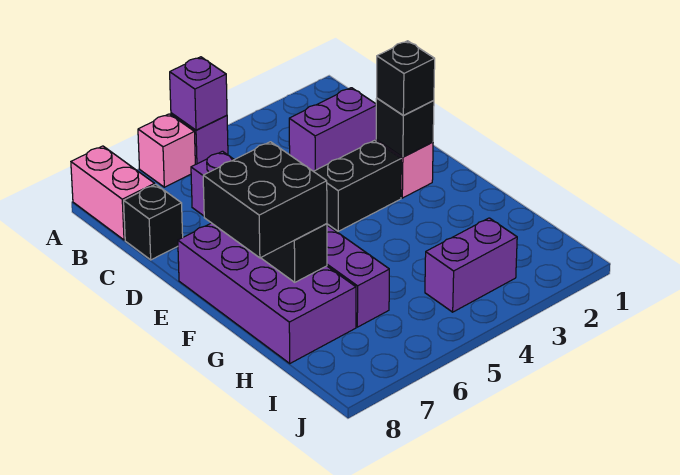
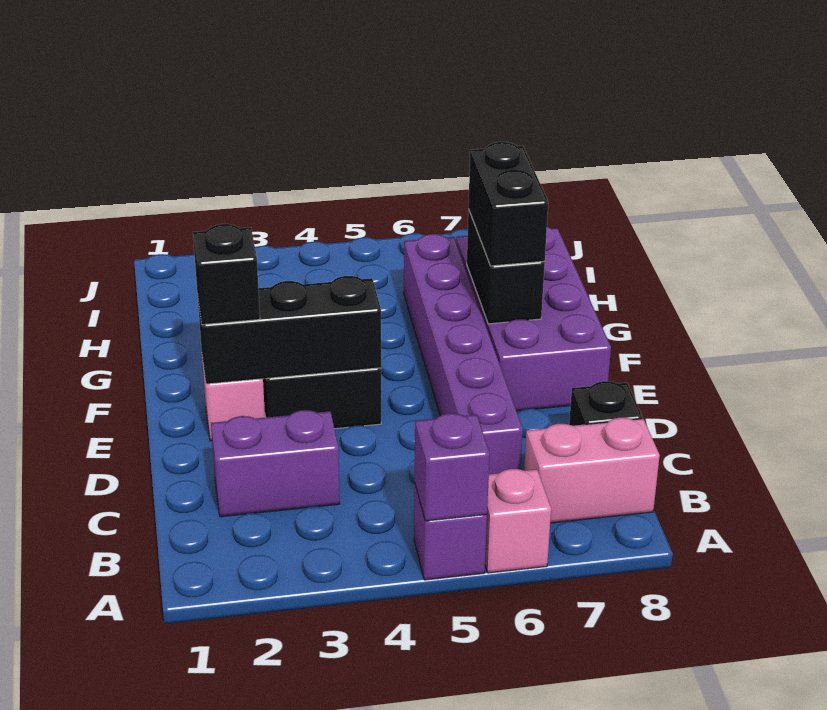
pink 1x2 brick [71,146,155,240] -> pink 1x2 brick turned to [524,418,660,523]
black 1x1 brick [376,98,434,157] -> black 1x3 brick [198,276,381,384]
black 2x2 brick [203,142,327,258] -> black 1x2 brick [468,142,548,266]
purple 1x2 brick [425,218,517,312] -> none

